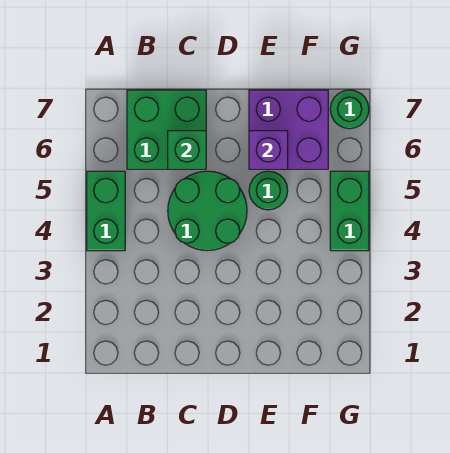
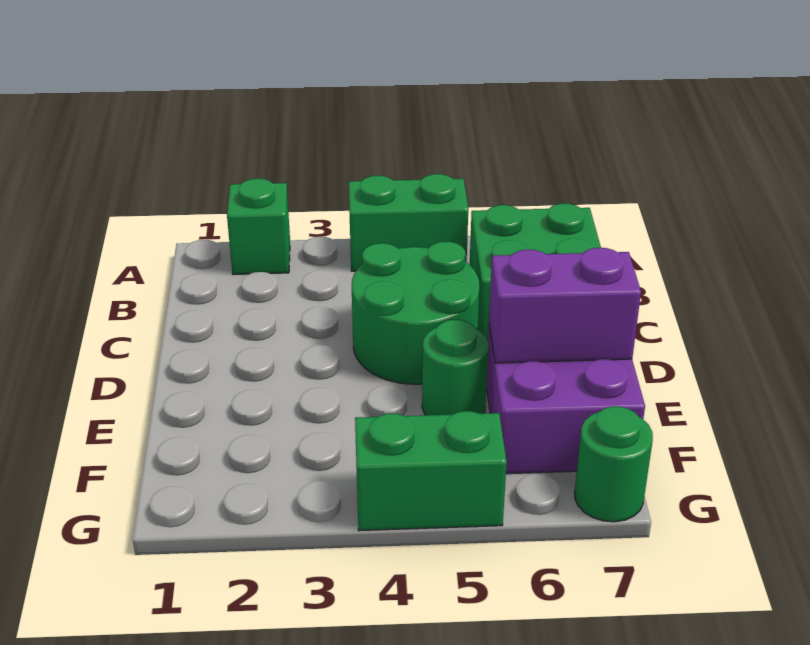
green 1x1 brick [168,131,206,169] -> green 1x1 brick moved to [227,178,290,274]
purple 1x1 brick [249,131,288,169] -> purple 1x2 brick [489,248,641,363]

